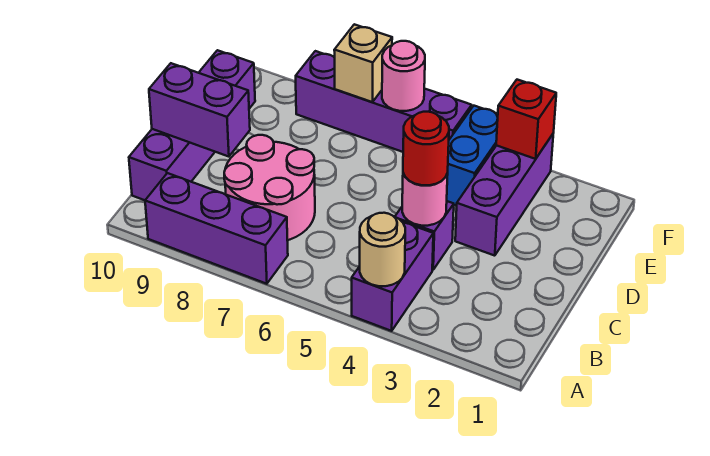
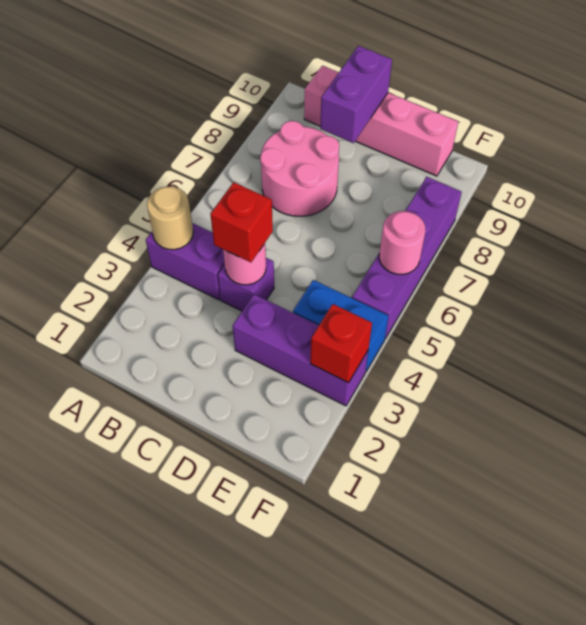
purple 1x3 brick [145,173,288,284] -> none
purple 1x4 brick [129,50,255,200] -> pink 1x4 brick [304,66,458,176]
red 1x1 round brick [403,112,449,185] -> red 1x1 brick [210,182,273,262]
tan 1x1 brick [334,24,392,102] -> none

